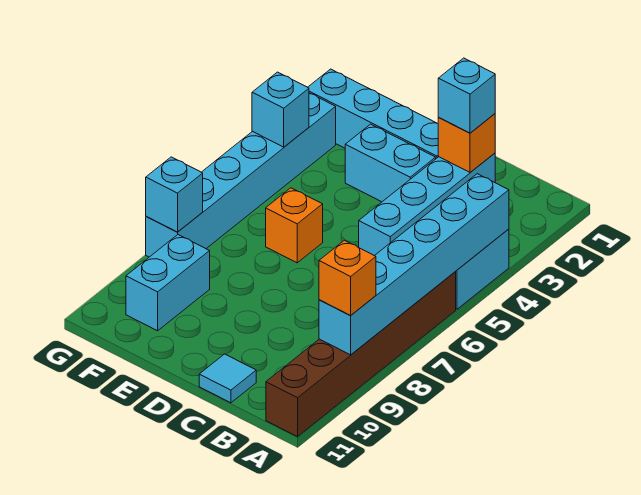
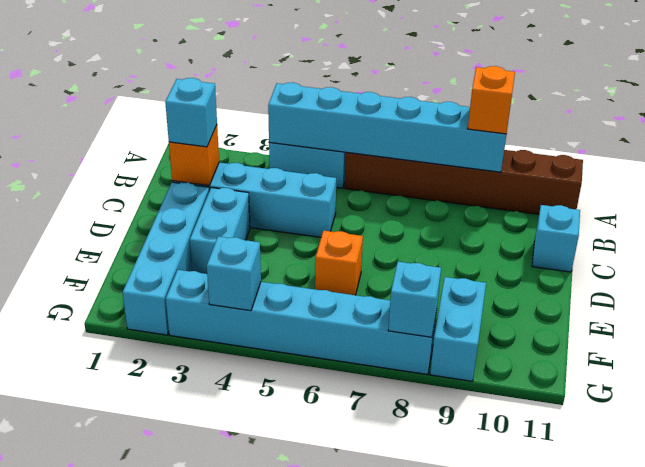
cyan 1x1 tile [199,354,256,403] -> cyan 1x1 brick [532,205,580,272]
cyan 1x2 brick [126,235,210,331] -> cyan 1x2 brick turned to [430,277,486,381]

